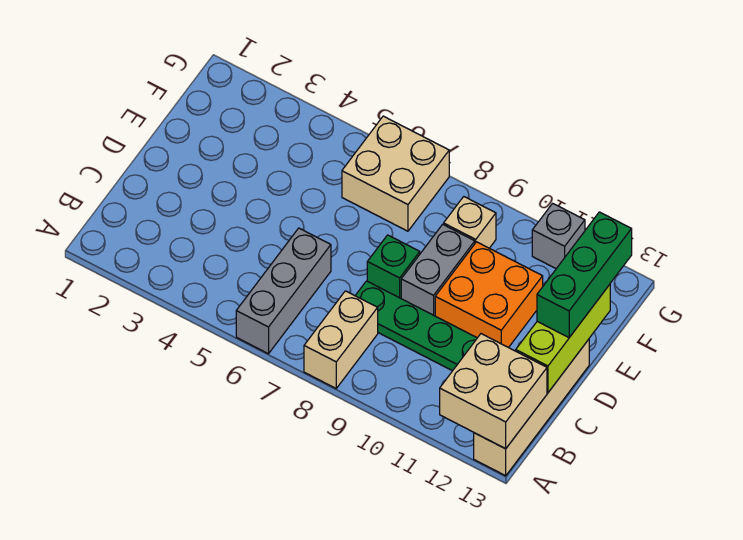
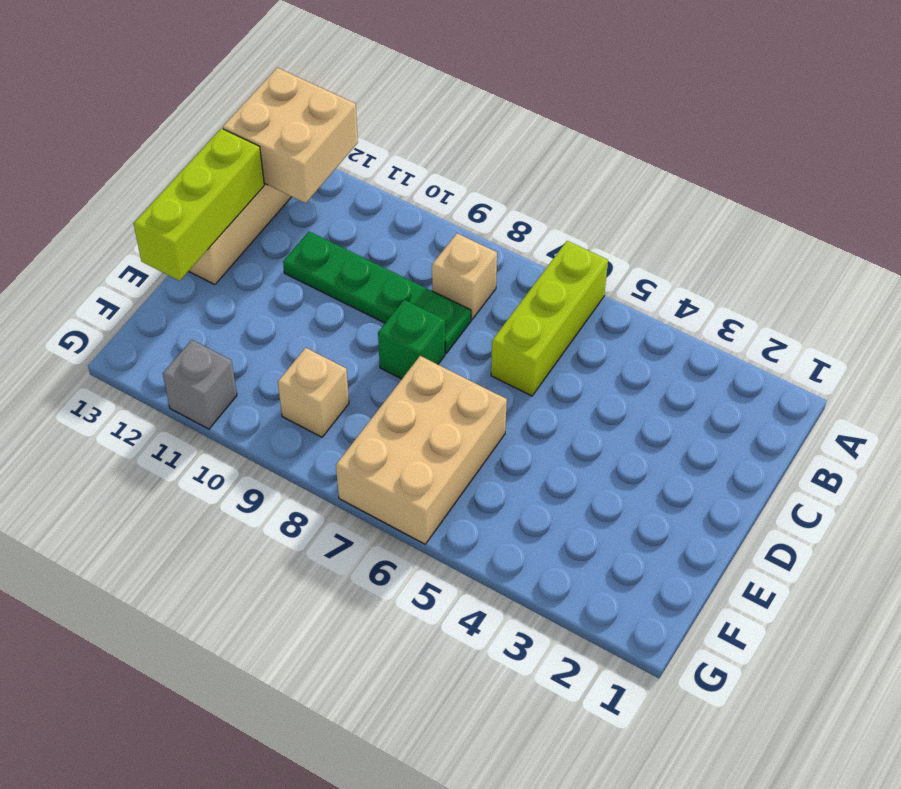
grey 1x3 brick [236,228,331,354] -> lime 1x3 brick [491,241,608,396]
tan 1x2 brick [304,291,378,388] -> tan 1x1 brick [432,233,497,320]
grey 1x2 brick [401,224,475,316] -> none
orange 2x2 brick [435,242,543,348] -> none
green 1x3 brick [537,212,632,338] -> none
tan 2x2 brick [342,116,449,231] -> tan 2x3 brick [336,356,507,544]

